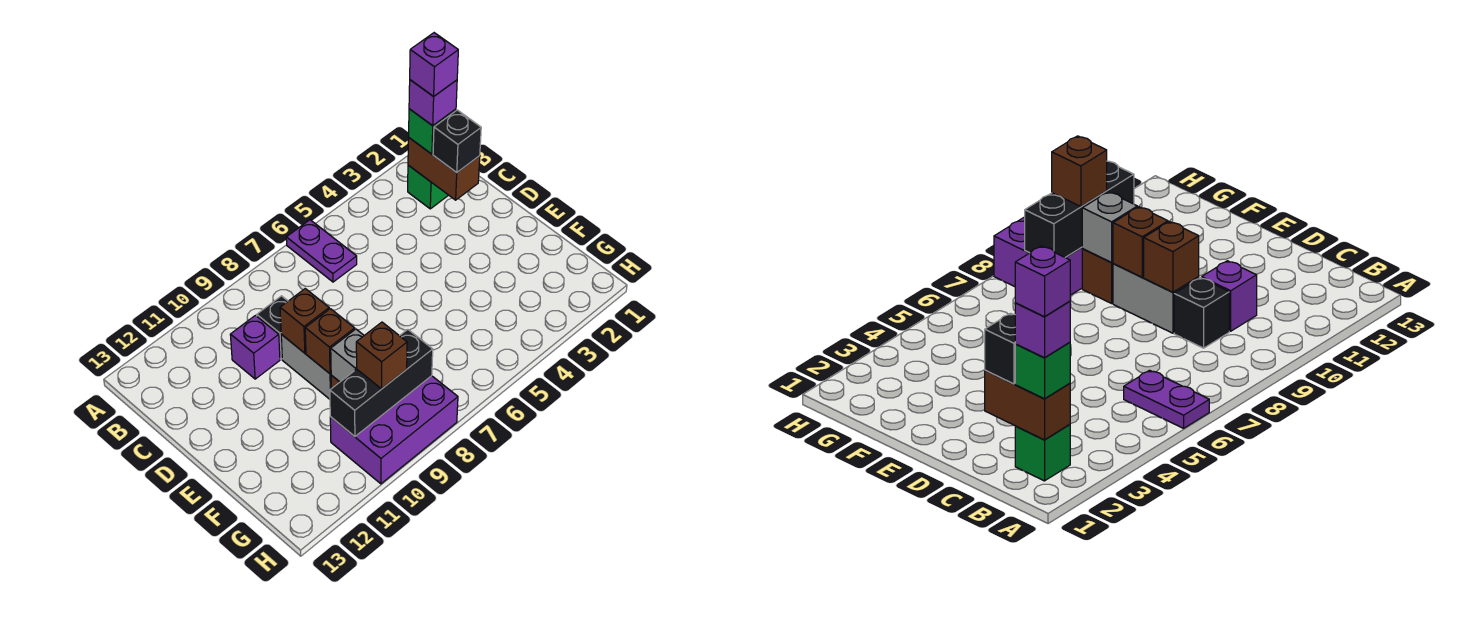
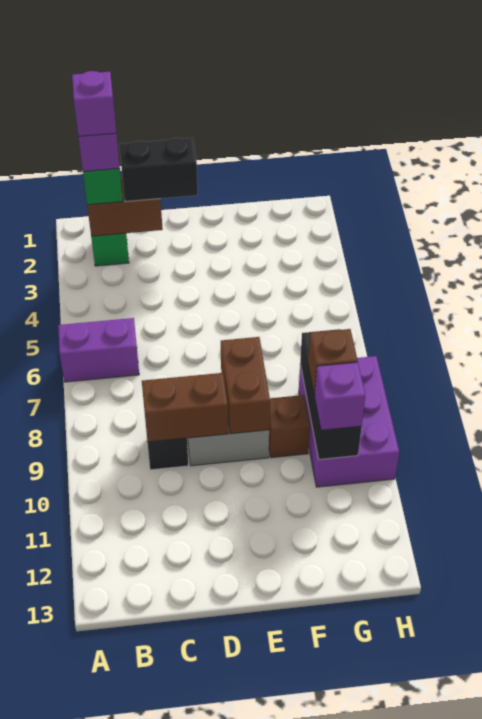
purple 1x2 plate [286,220,357,282] -> purple 1x2 brick [58,318,139,382]
black 1x1 brick [433,110,481,173] -> black 1x2 brick [119,138,198,202]
purple 1x1 brick [230,316,280,379] -> purple 1x1 brick moved to [314,362,365,430]
brown 1x1 brick [280,289,329,353] -> brown 1x2 brick [142,373,228,442]
brown 1x1 brick [305,309,355,374] -> brown 1x2 brick [221,337,270,434]
grey 1x1 brick [331,329,364,382] -> none

